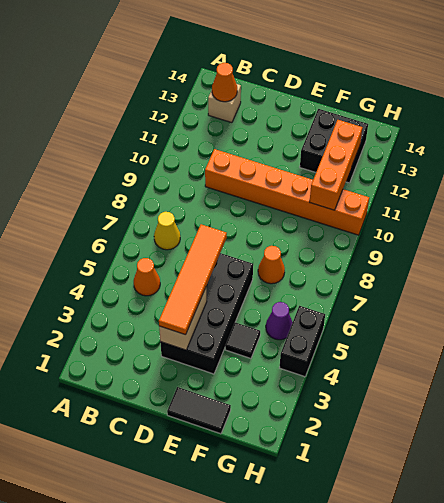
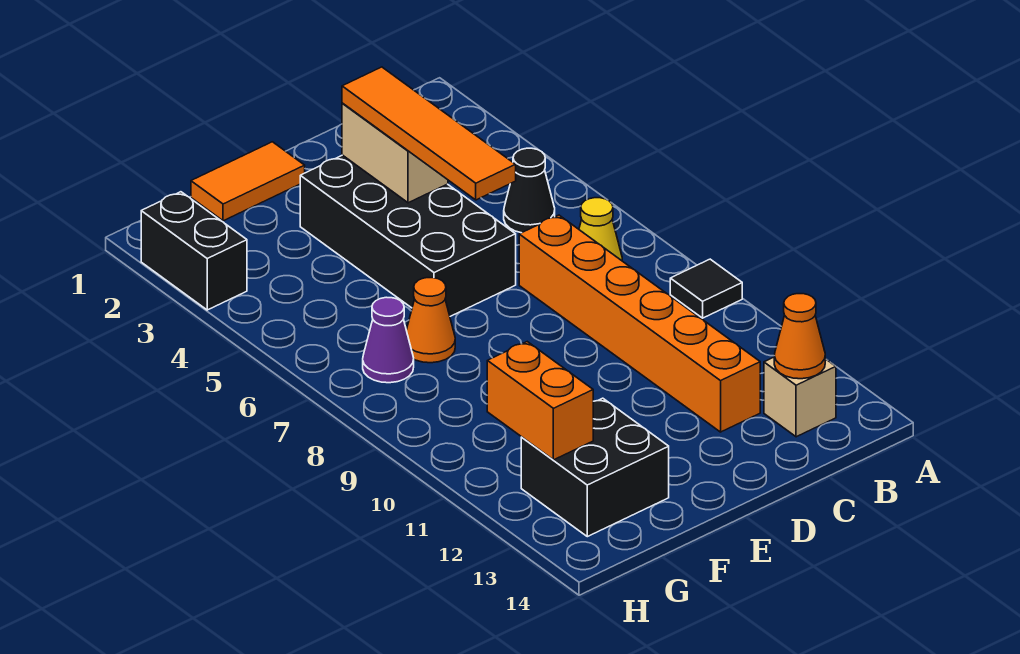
orange 1x1 cone [134,258,160,296] -> black 1x1 cone [504,148,555,233]
orange 1x6 brick [205,149,369,235] -> orange 1x6 brick turned to [519,215,760,432]
black 1x2 tile [167,387,231,434] -> orange 1x2 tile [191,142,305,221]
black 1x1 tile [225,322,260,358] -> black 1x1 tile moved to [670,259,742,318]
purple 1x1 cone [266,302,293,340] -> purple 1x1 cone moved to [363,297,414,383]
orange 1x3 brick [310,120,362,210] -> orange 1x2 brick [487,342,593,460]
black 1x2 brick [280,306,325,377] -> black 1x2 brick moved to [141,192,247,310]

